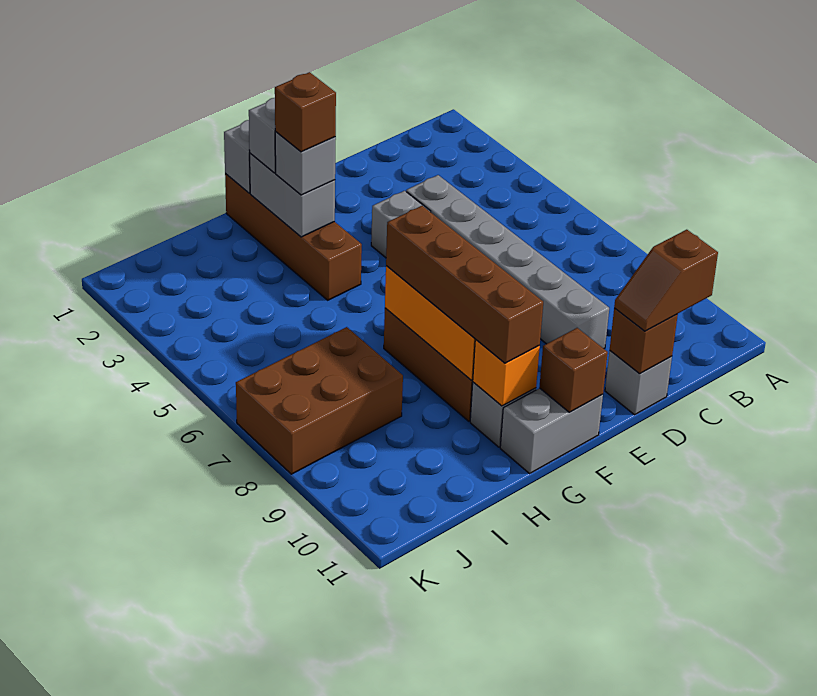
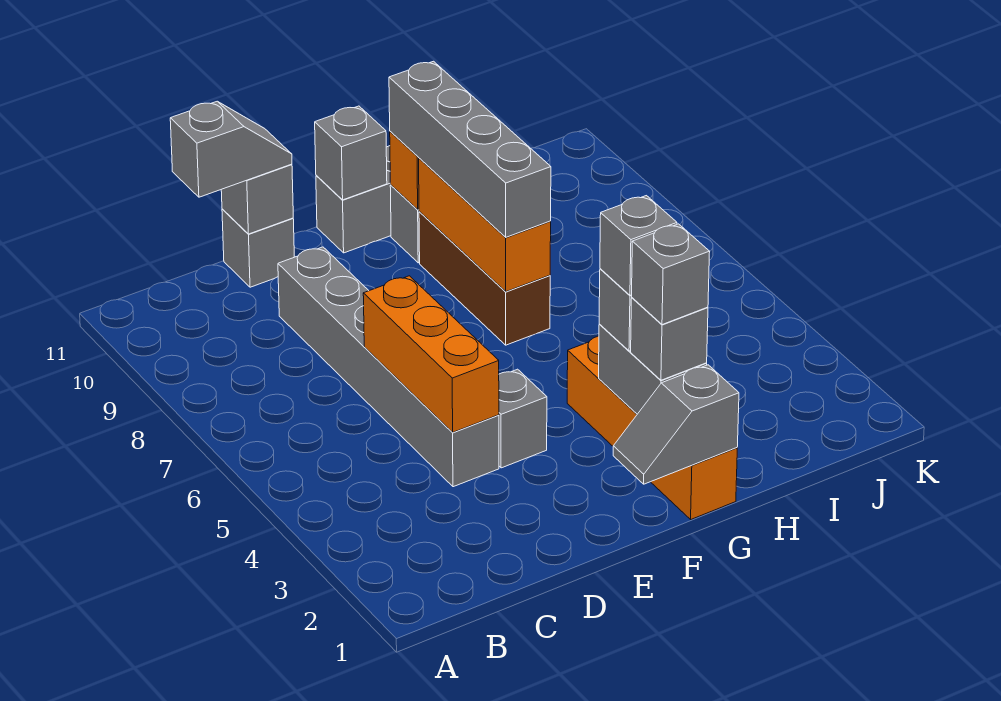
brown 1x2 slope [614,230,718,331] -> grey 1x2 slope [170,101,292,197]
none -> orange 1x3 brick [363,276,499,433]
brown 1x1 brick [610,308,678,374] -> grey 1x1 brick [221,164,293,234]
brown 1x1 brick [539,328,608,412] -> grey 1x1 brick [315,106,387,200]
brown 1x4 brick [225,173,362,300] -> orange 1x4 brick [567,336,737,519]
none -> grey 1x1 brick [632,224,710,325]
brown 1x1 brick [275,72,336,152] -> grey 1x1 brick [600,196,677,295]
brown 1x4 brick [386,206,543,363] -> grey 1x4 brick [389,61,551,237]
brown 2x3 brick [236,327,403,474] -> none

